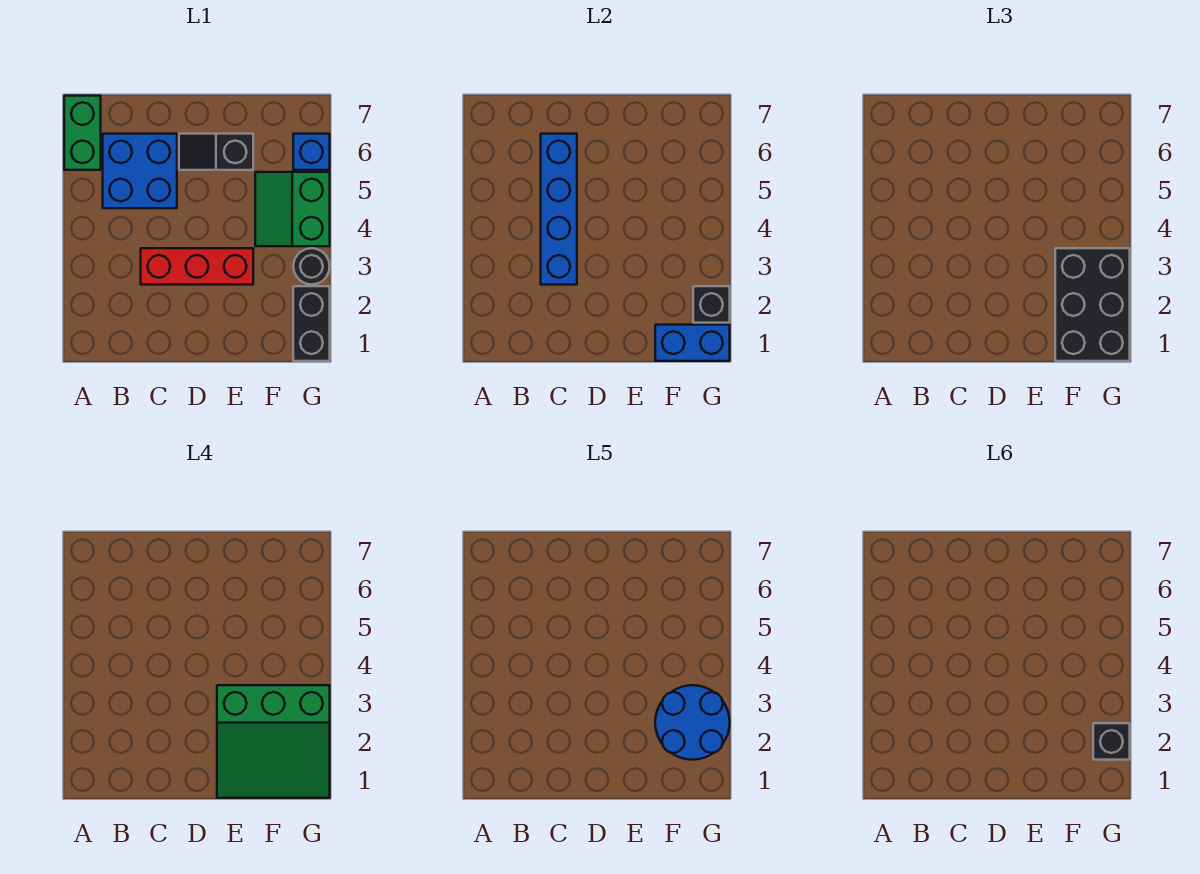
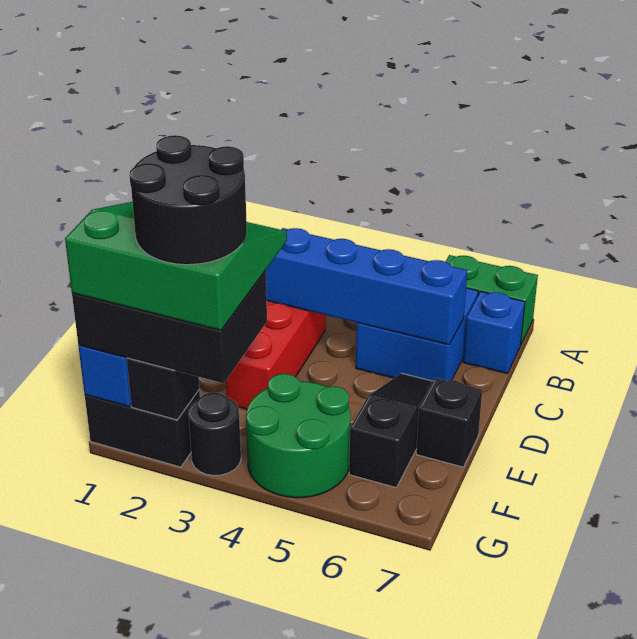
black 1x2 slope [179,134,253,170] -> black 1x3 slope [349,373,433,488]
green 3x3 slope [217,685,330,798] -> green 3x3 slope turned to [65,202,287,330]
blue 2x2 round brick [655,685,730,760] -> black 2x2 round brick [129,135,247,265]
green 2x2 slope [255,172,330,246] -> green 2x2 round brick [246,374,350,498]
black 1x1 brick [1093,723,1130,760] -> black 1x1 brick moved to [416,378,482,467]
blue 1x1 brick [293,134,330,170] -> blue 1x1 brick moved to [463,291,525,374]

